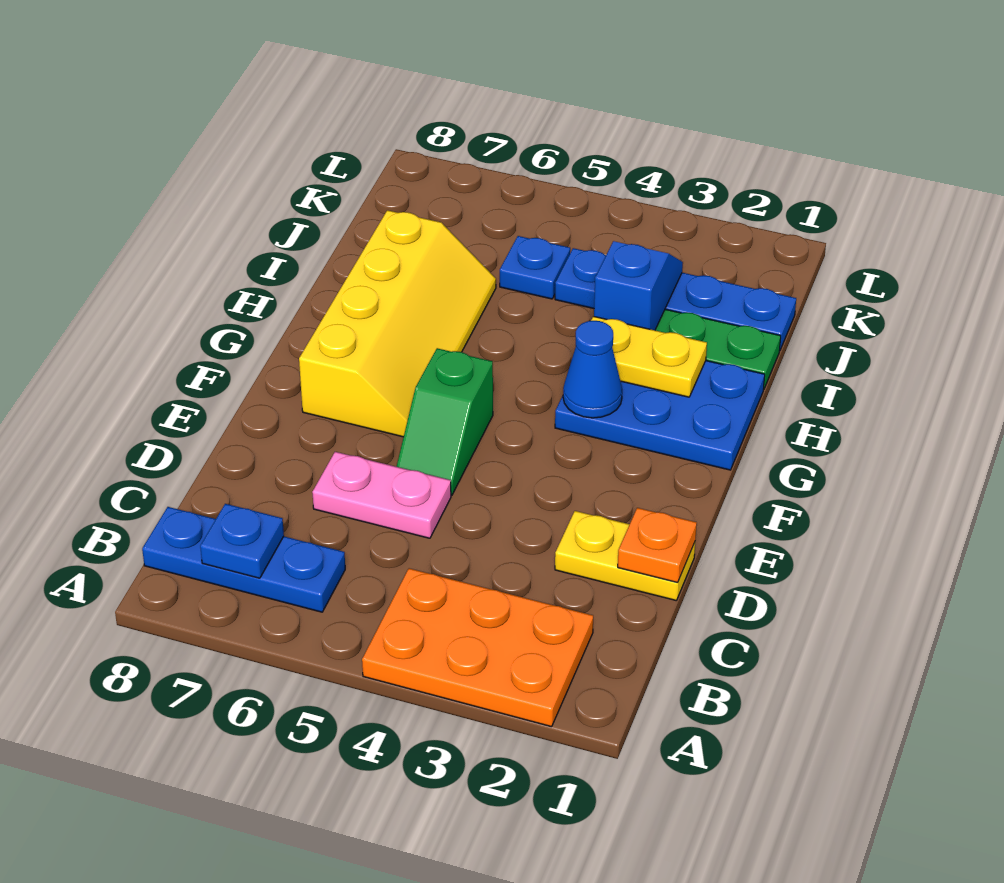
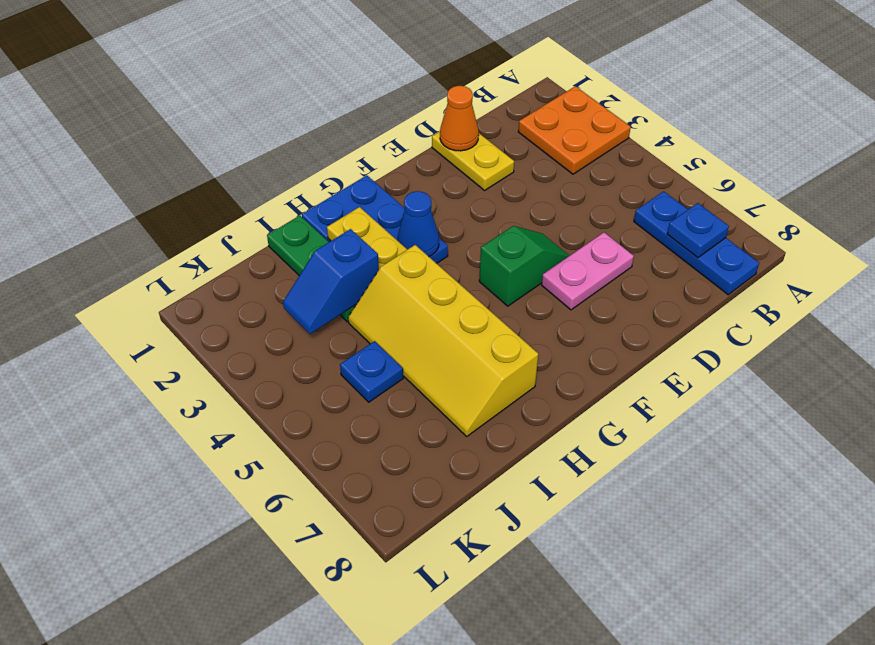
orange 2x3 plate [362,568,593,727] -> orange 2x2 plate [518,86,631,174]
orange 1x1 plate [618,508,697,583] -> orange 1x1 cone [440,86,479,151]
pink 1x2 plate [312,452,451,538] -> pink 1x2 plate turned to [542,232,634,310]
yellow 2x4 slope [299,210,496,437] -> yellow 2x4 slope turned to [348,245,538,436]
blue 1x4 plate [555,248,796,351] -> none

